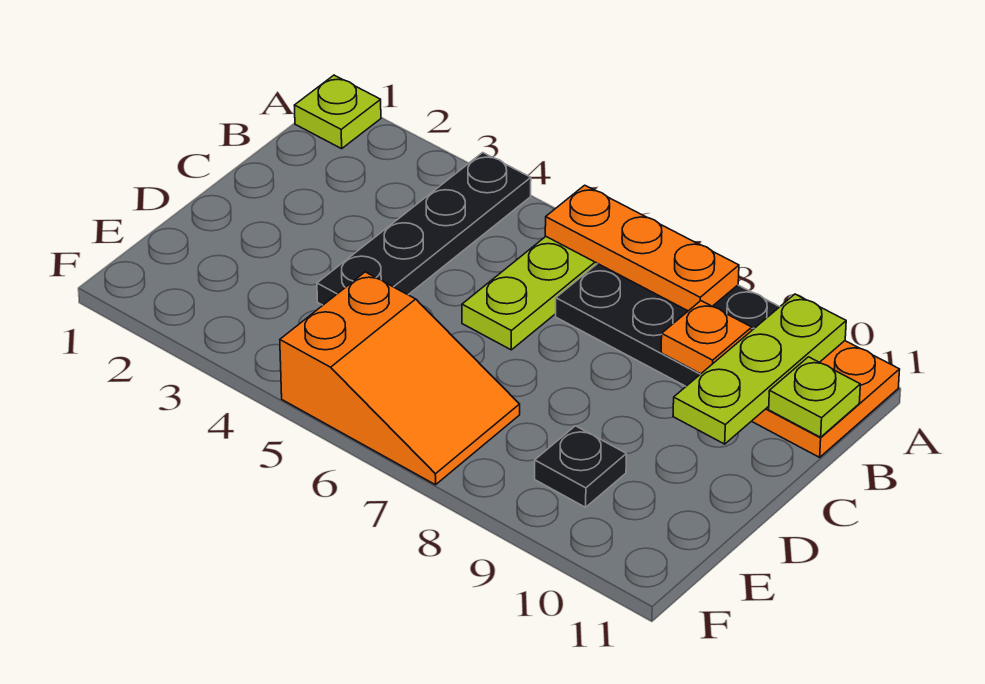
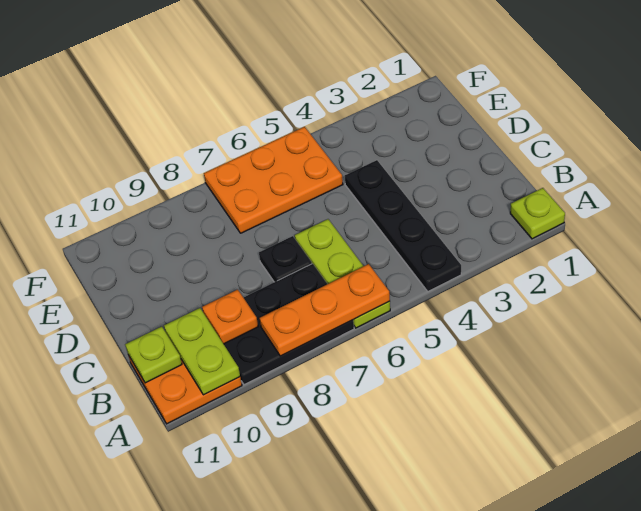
lime 1x3 plate [673,294,846,444] -> lime 1x2 plate [164,308,240,395]
orange 2x3 slope [280,272,520,485] -> orange 2x3 plate [204,127,343,233]
black 1x1 plate [535,426,626,507] -> black 1x1 plate moved to [259,236,312,282]

